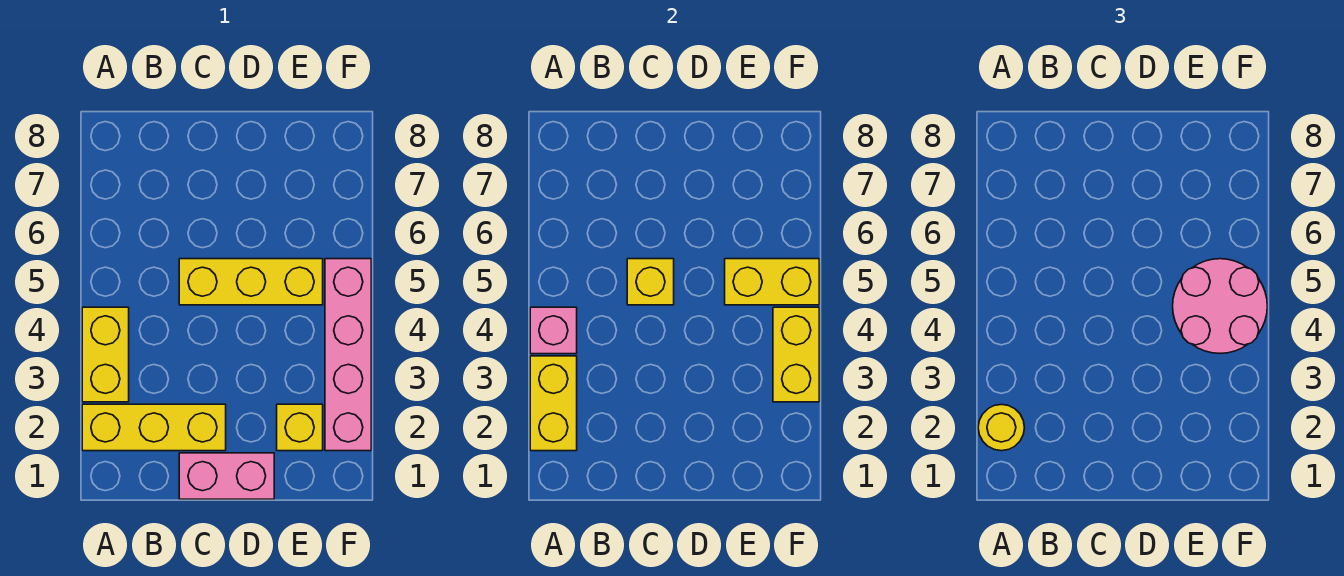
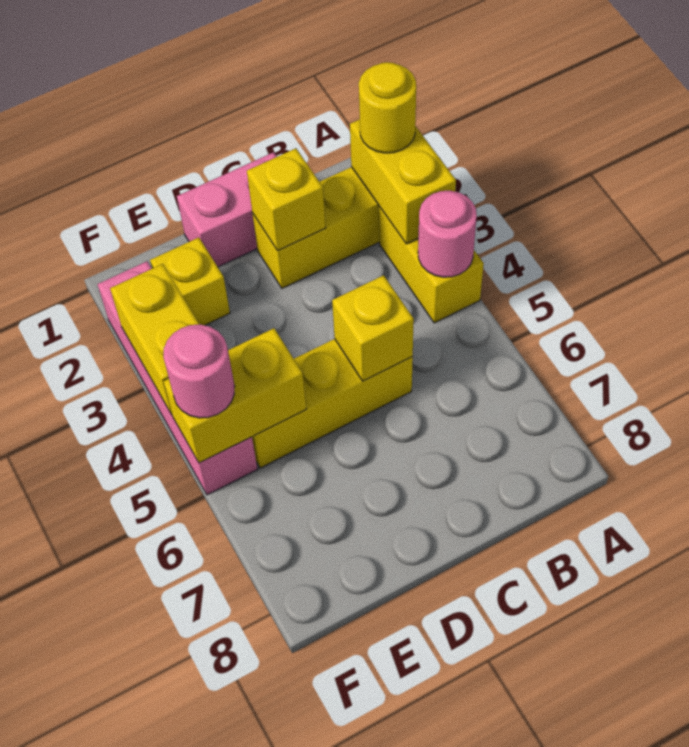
pink 1x1 brick [530,307,577,354] -> pink 1x1 round brick [418,191,477,277]
none -> yellow 1x1 brick [247,148,326,251]
pink 2x2 round brick [1173,259,1267,353] -> pink 1x1 round brick [163,325,235,418]

